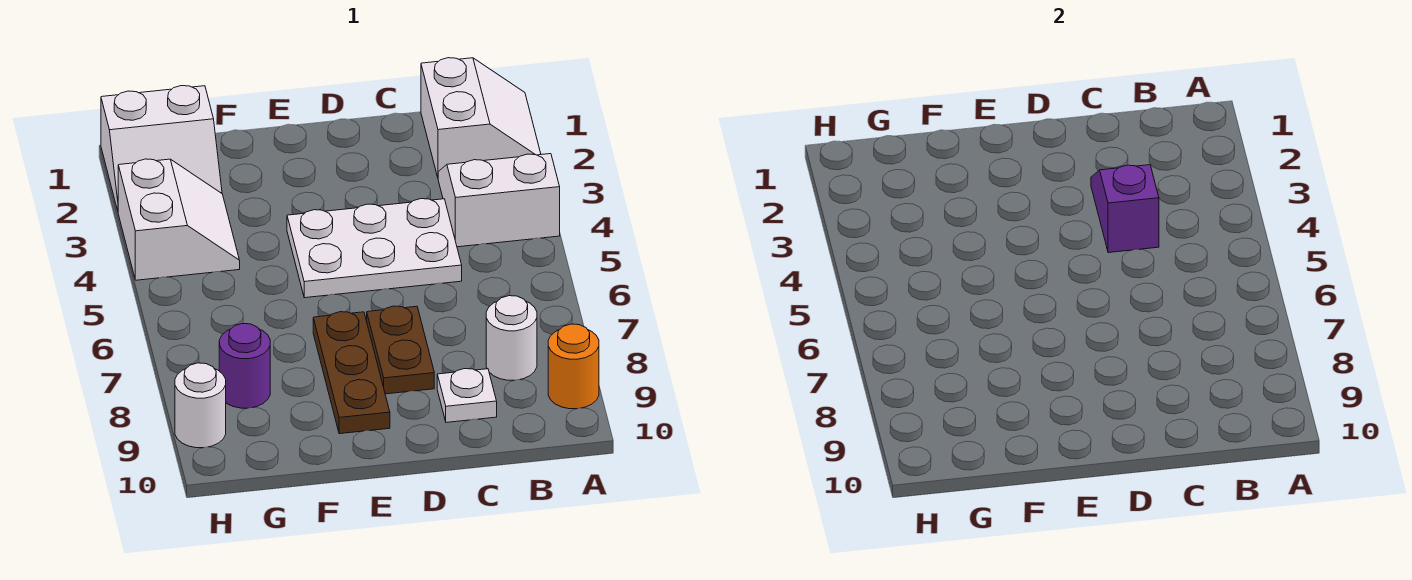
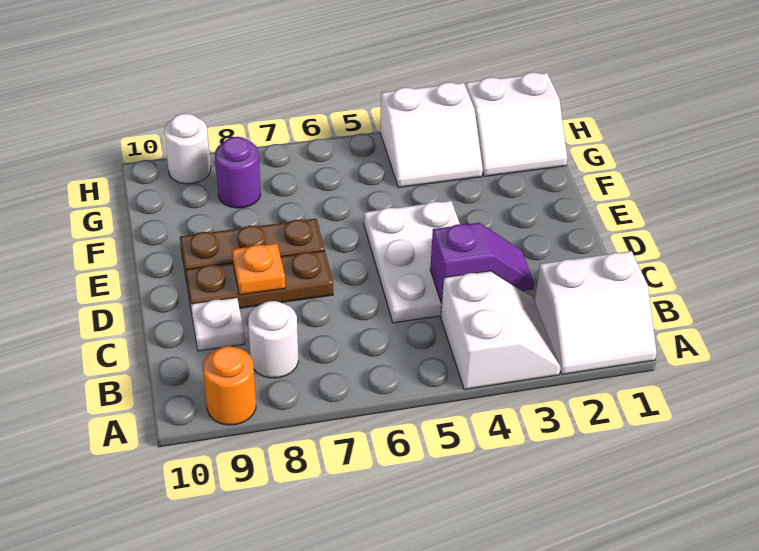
brown 1x2 plate [367,306,434,394] -> brown 1x3 plate [185,250,333,308]
none -> orange 1x1 plate [232,243,285,295]
white 2x2 slope [101,86,222,211] -> white 2x2 slope turned to [466,72,567,176]

